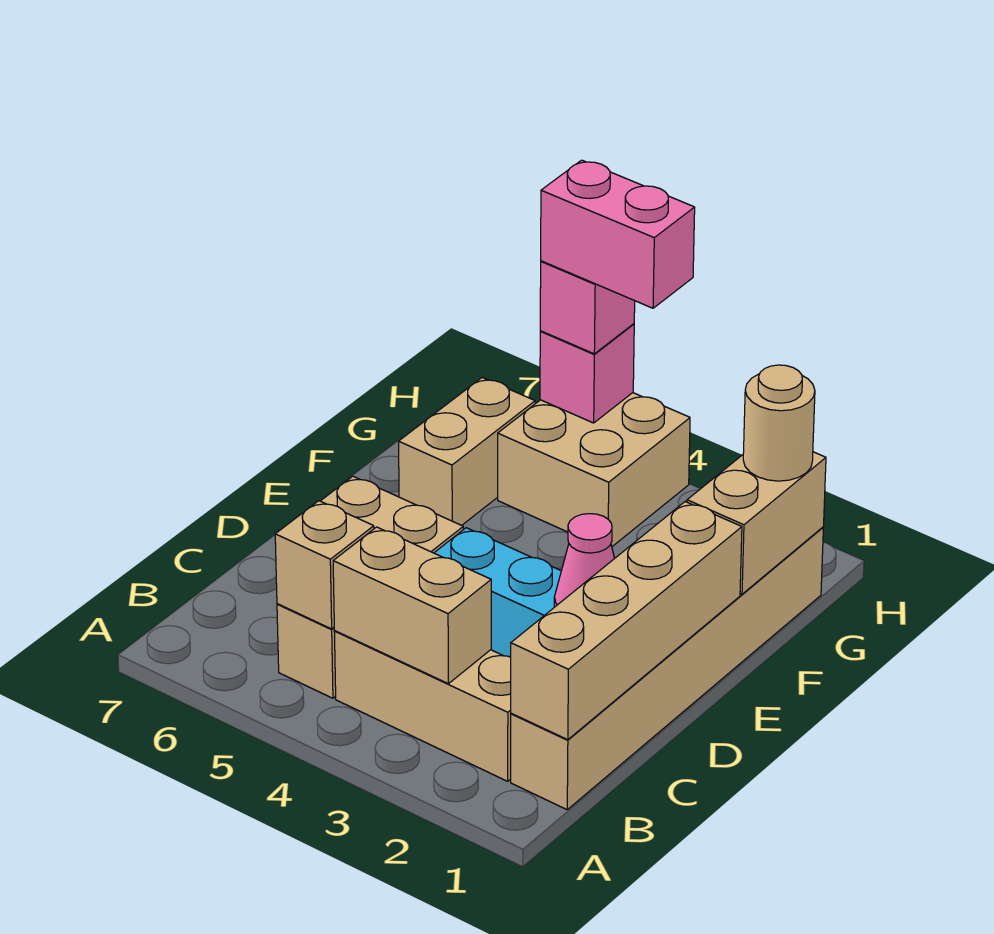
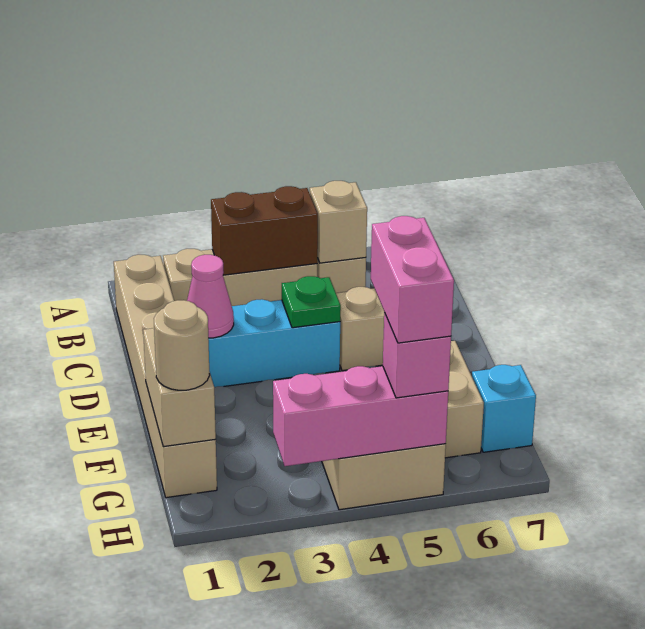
tan 1x4 brick [511,502,742,740] -> none
tan 1x2 brick [333,527,491,684] -> brown 1x2 brick [211,186,318,275]
none -> green 1x1 plate [282,276,341,328]
none -> cyan 1x1 brick [472,365,536,452]
pink 1x2 brick [541,160,695,308] -> pink 1x2 brick turned to [371,216,454,343]
pink 1x1 brick [540,324,634,423] -> pink 1x3 brick [273,366,448,466]

